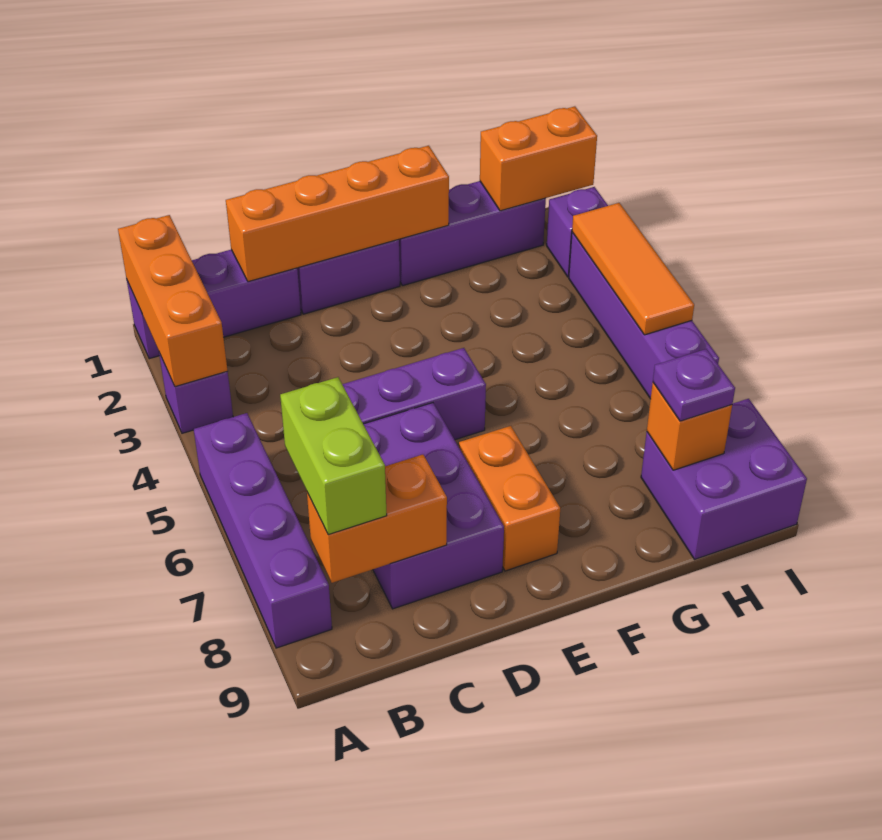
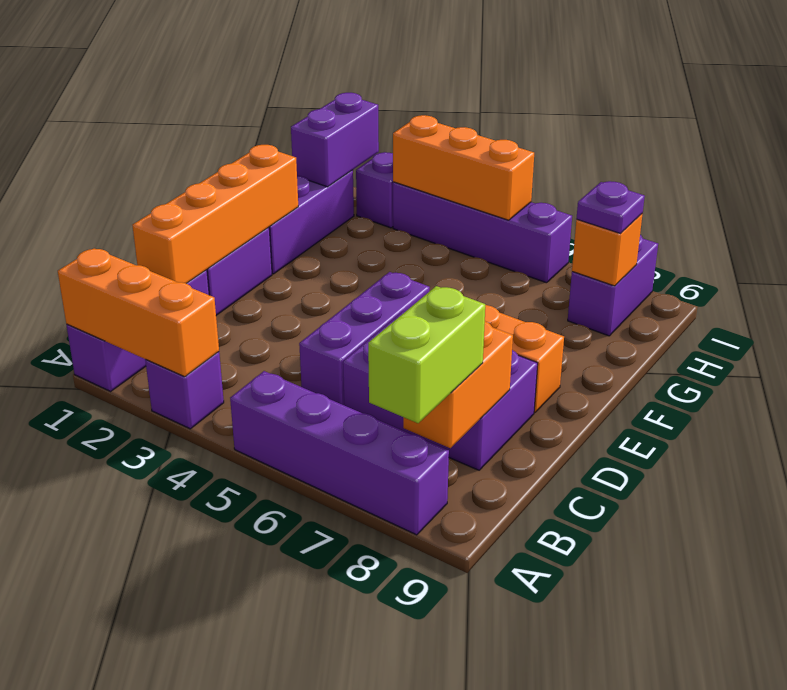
lime 1x2 brick [280,377,387,535] -> lime 1x2 brick turned to [368,286,485,423]
orange 1x2 brick [480,106,597,211] -> purple 1x2 brick [291,93,379,187]
purple 2x2 brick [641,399,807,560] -> purple 1x2 brick [568,235,658,336]
orange 1x3 tile [572,203,694,335] -> orange 1x3 brick [393,115,534,220]

